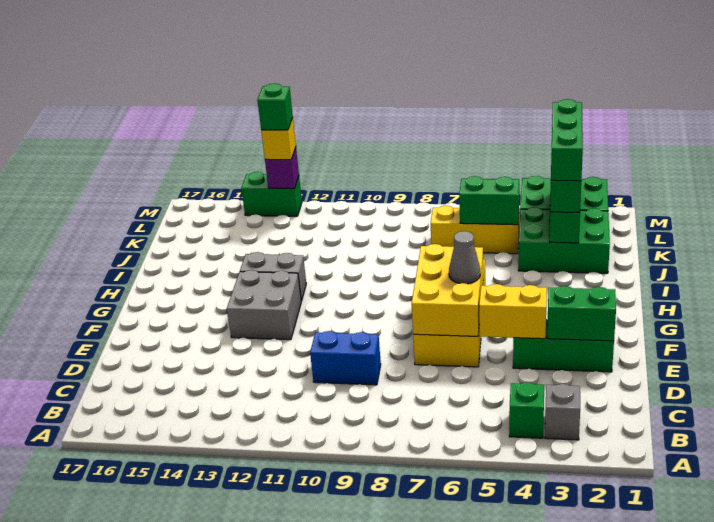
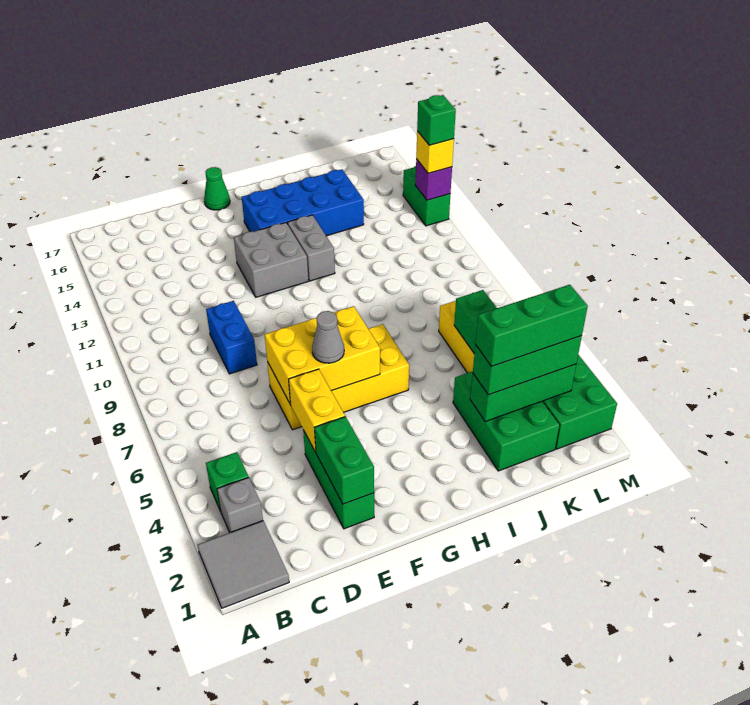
none -> grey 2x2 tile [198,521,289,608]
none -> green 1x1 cone [204,167,230,210]
none -> blue 2x4 brick [242,169,364,236]

